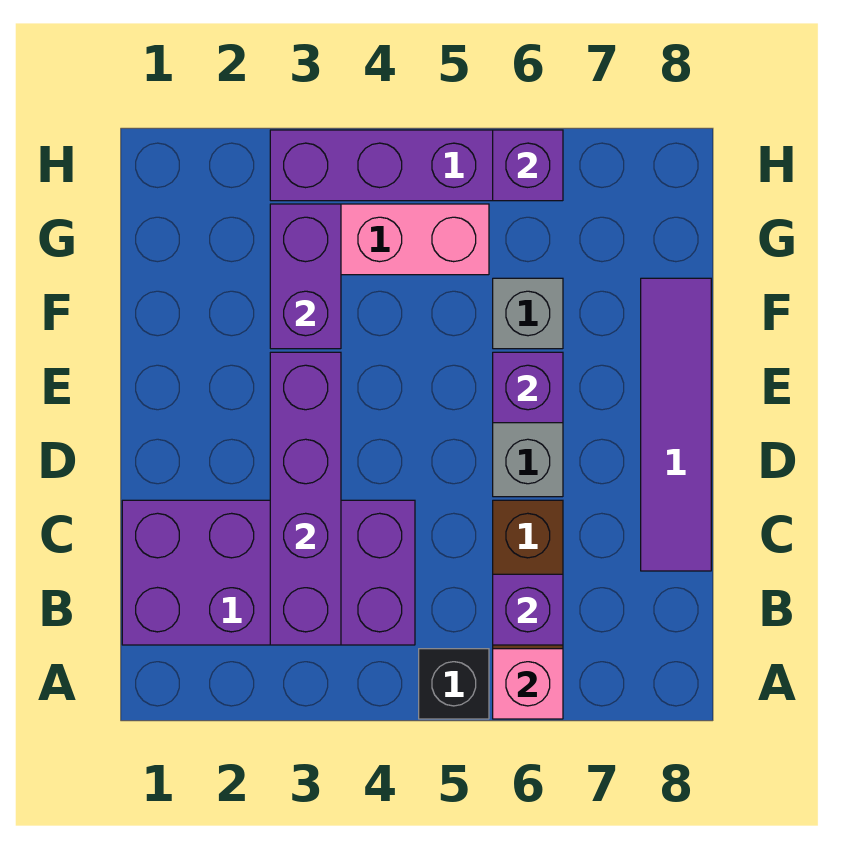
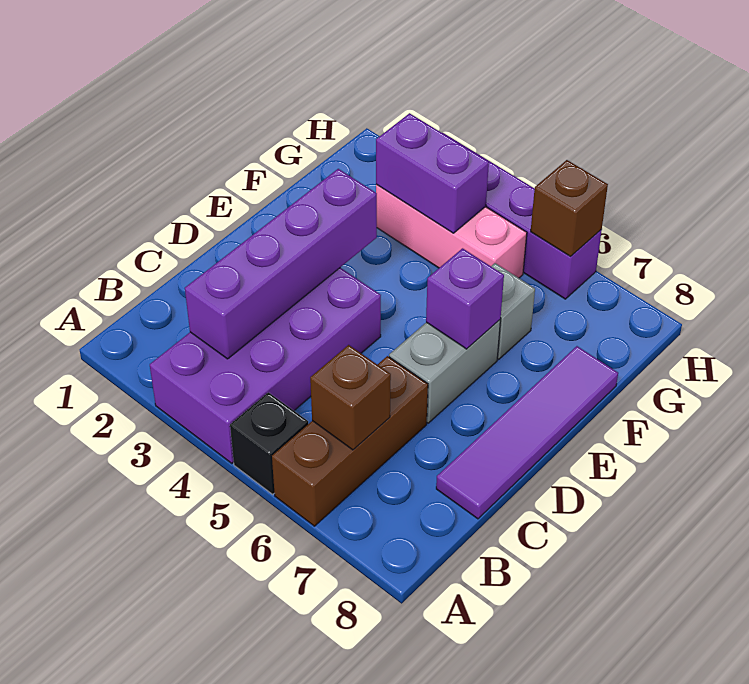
pink 1x1 brick [493,649,563,719] -> none
purple 2x4 brick [122,500,415,645] -> purple 2x4 brick turned to [150,268,381,463]
purple 1x1 brick [493,574,563,645] -> brown 1x1 brick [310,345,391,450]
purple 1x2 brick [270,204,341,349] -> purple 1x2 brick turned to [376,113,489,233]
purple 1x1 brick [493,130,563,201] -> brown 1x1 brick [531,160,608,256]

